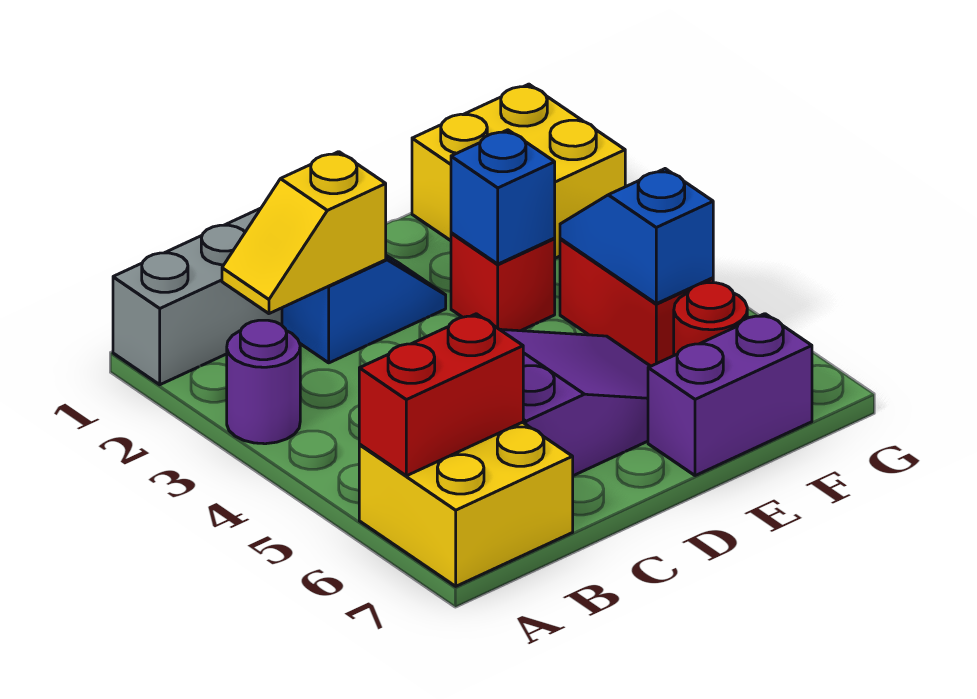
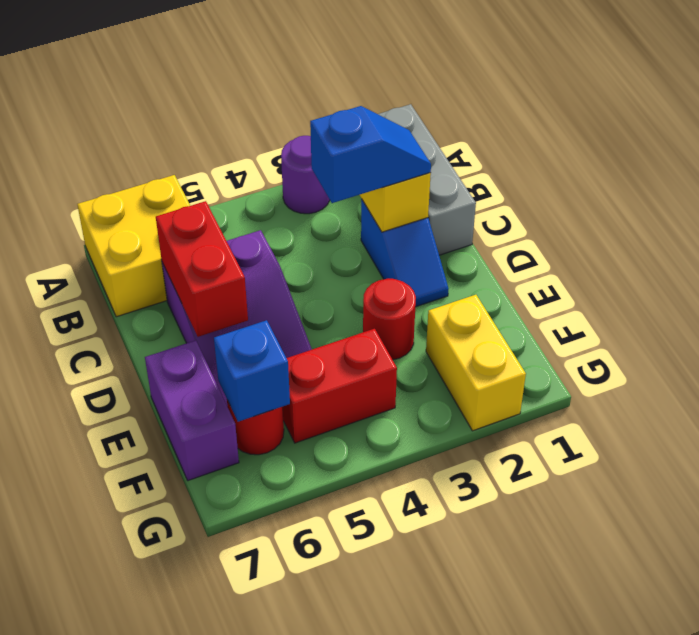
red 1x2 brick [359,314,523,476] -> red 1x2 brick moved to [156,201,248,337]
red 1x1 brick [451,233,555,331] -> red 1x1 round brick [363,278,416,360]
blue 1x1 brick [451,130,555,264] -> blue 1x1 brick moved to [214,320,290,422]
yellow 2x2 brick [412,84,625,258] -> yellow 1x2 brick [426,295,526,431]
blue 1x2 slope [560,169,713,304] -> blue 1x2 slope moved to [310,106,431,203]

